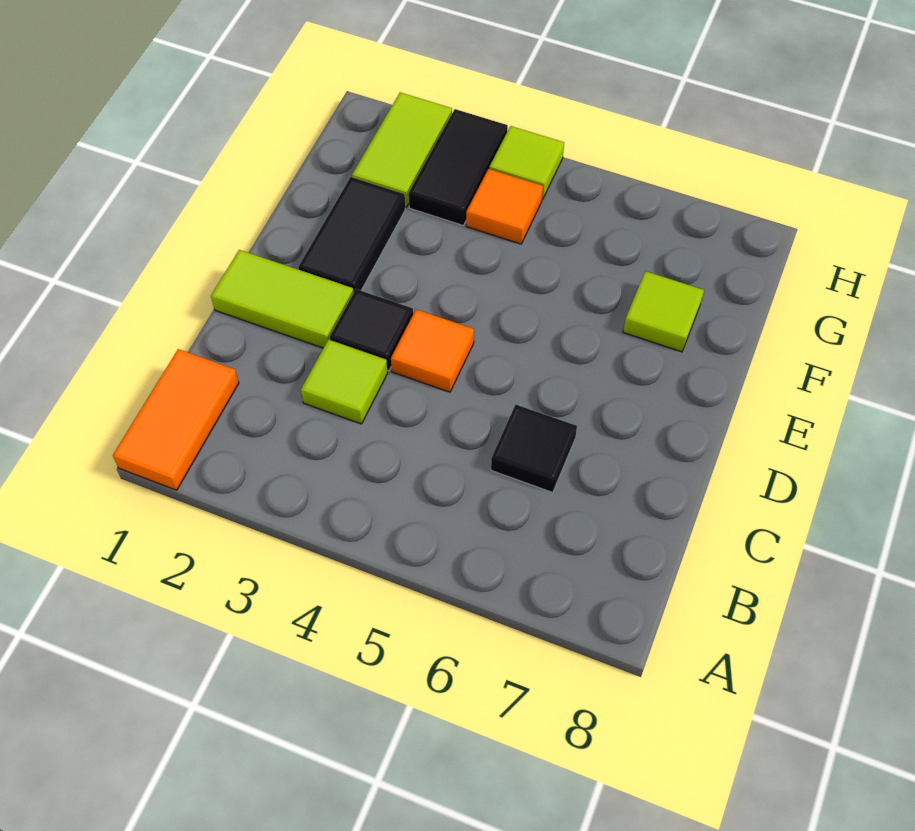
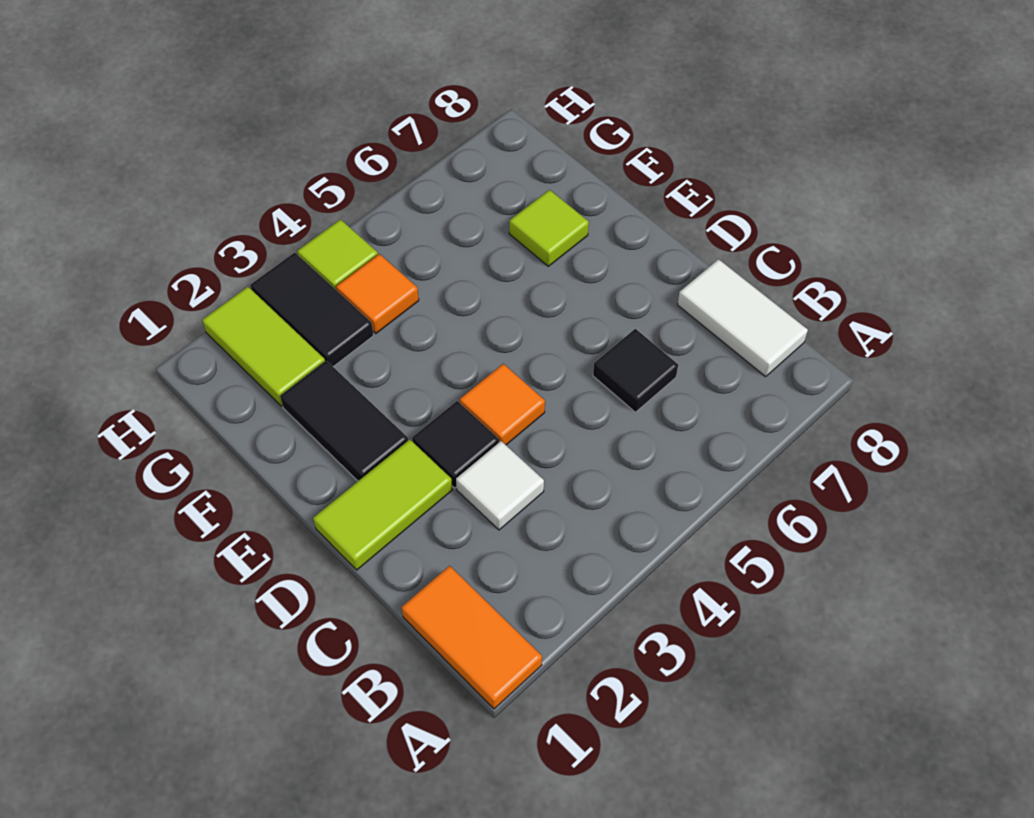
none -> white 1x2 tile [677,259,808,377]
lime 1x1 tile [301,339,388,424] -> white 1x1 tile [456,441,544,530]

